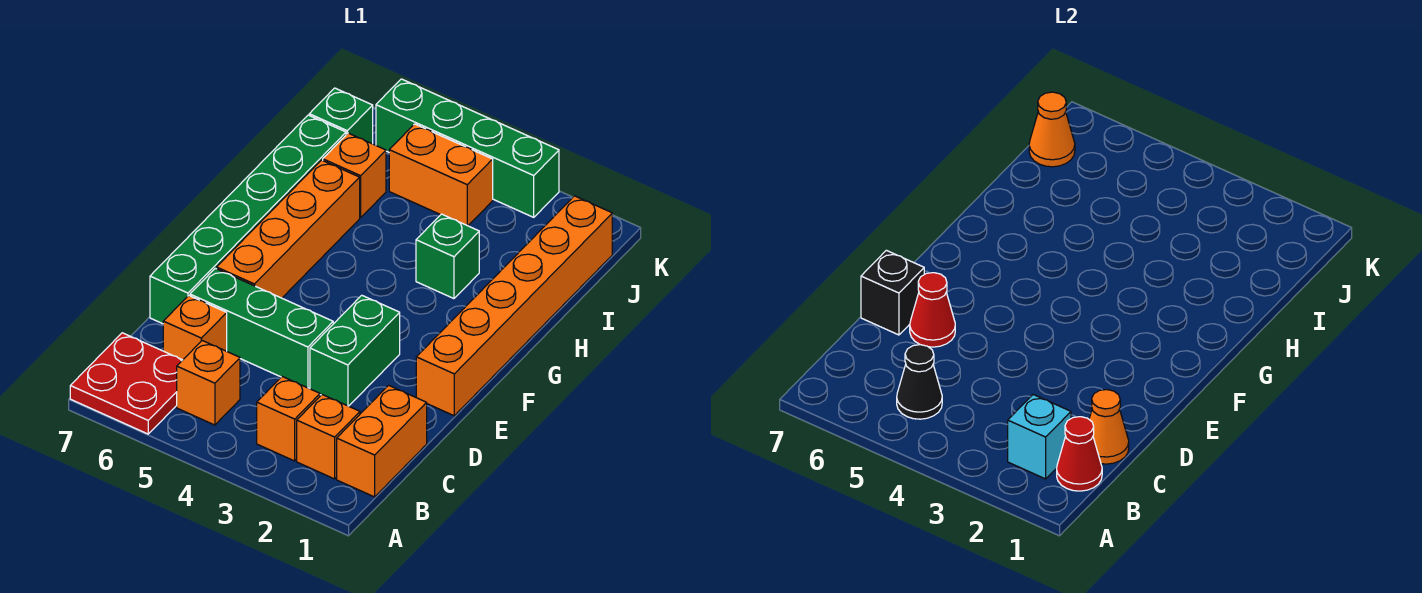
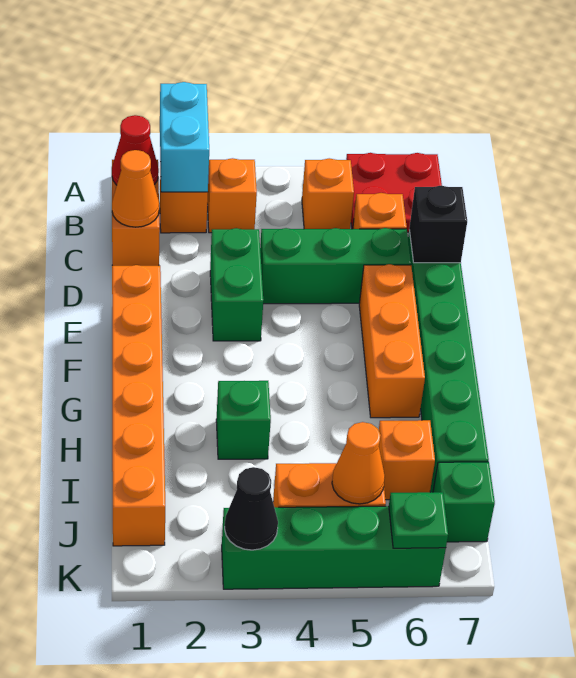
cyan 1x1 brick [1008,395,1071,479] -> cyan 1x2 brick [160,82,209,192]
black 1x1 cone [897,345,942,419] -> black 1x1 cone moved to [225,467,278,550]
red 1x1 cone [910,273,955,347] -> none
orange 1x4 brick [217,160,360,298] -> orange 1x3 brick [359,264,425,418]
orange 1x1 cone [1029,92,1075,167] -> orange 1x1 cone moved to [332,422,385,504]
none -> green 1x1 plate [389,492,448,548]

